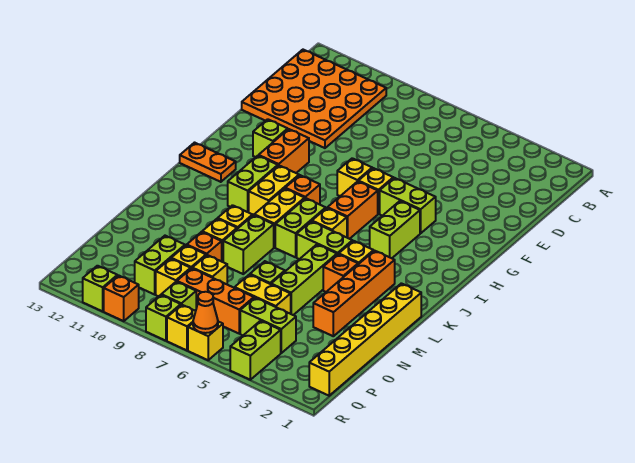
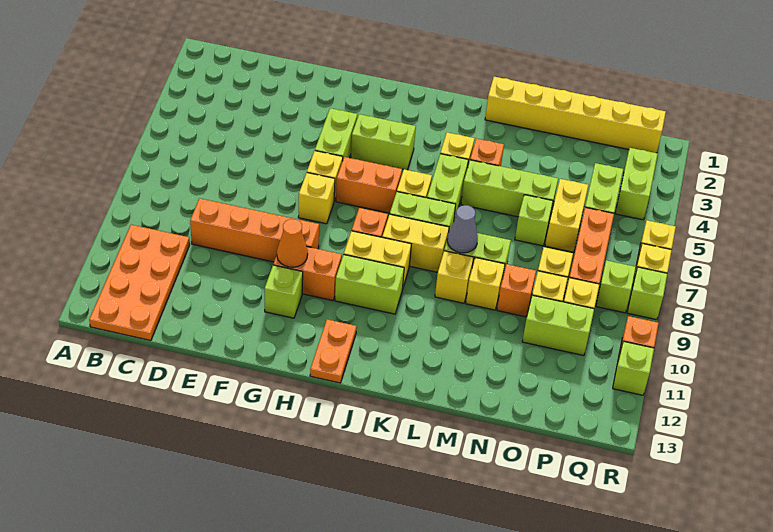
orange 4x4 plate [242,50,386,148] -> orange 2x4 plate [89,225,190,341]
orange 1x4 brick [313,251,395,336] -> orange 1x4 brick moved to [190,198,319,262]
none -> grey 1x1 cone [447,205,478,253]
lime 1x2 brick [230,321,281,380] -> lime 1x2 brick turned to [615,148,658,220]
orange 1x1 cone [193,292,218,333] -> orange 1x1 cone moved to [277,219,308,267]

